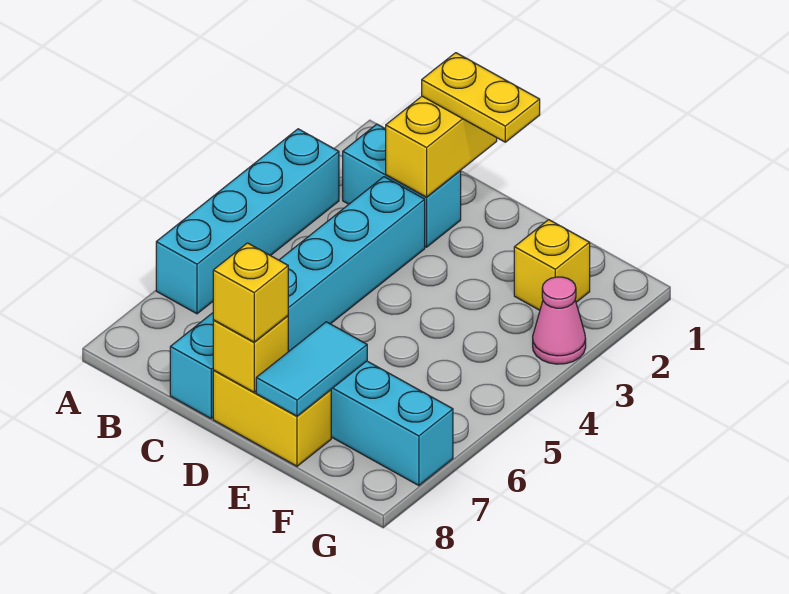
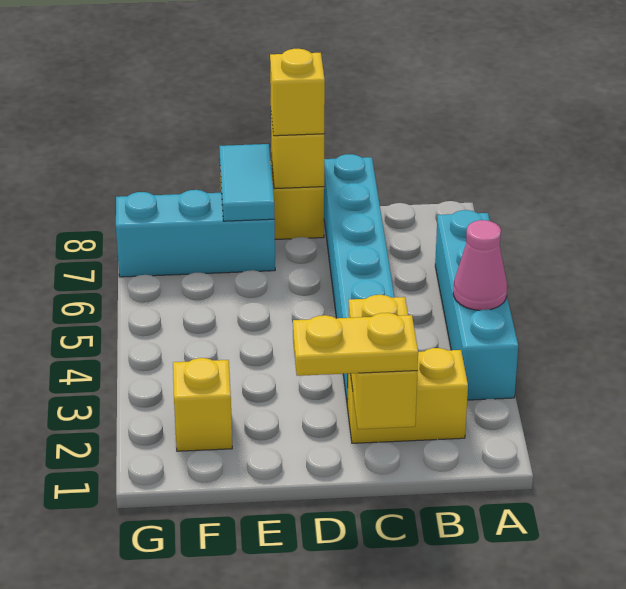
cyan 1x2 brick [343,124,461,247] -> yellow 1x2 brick [347,348,468,443]
pink 1x1 cone [533,277,586,364] -> pink 1x1 cone moved to [453,220,507,310]

